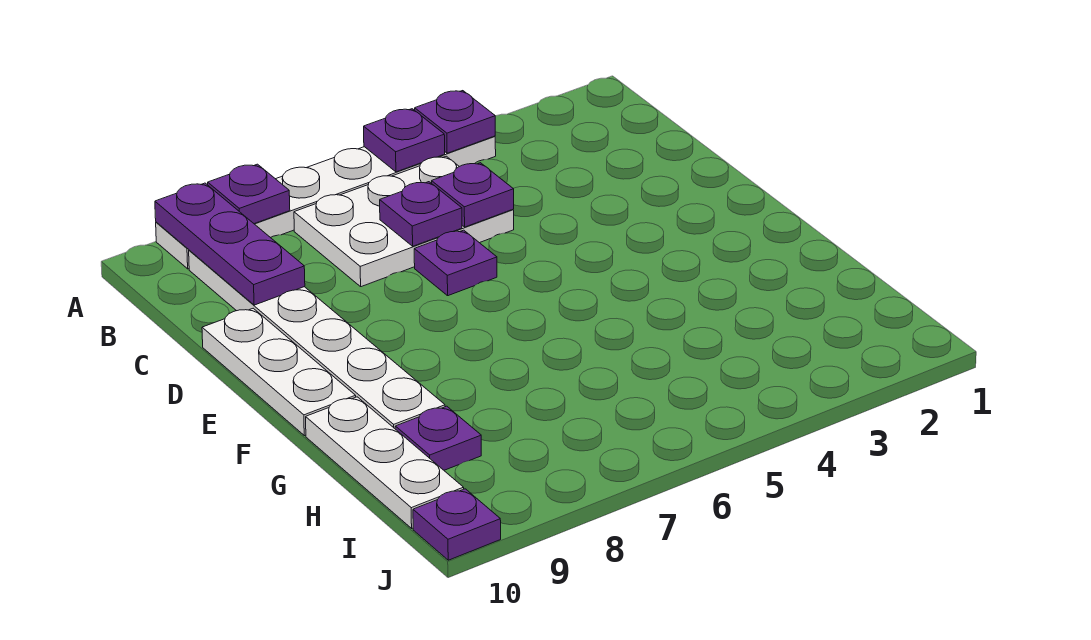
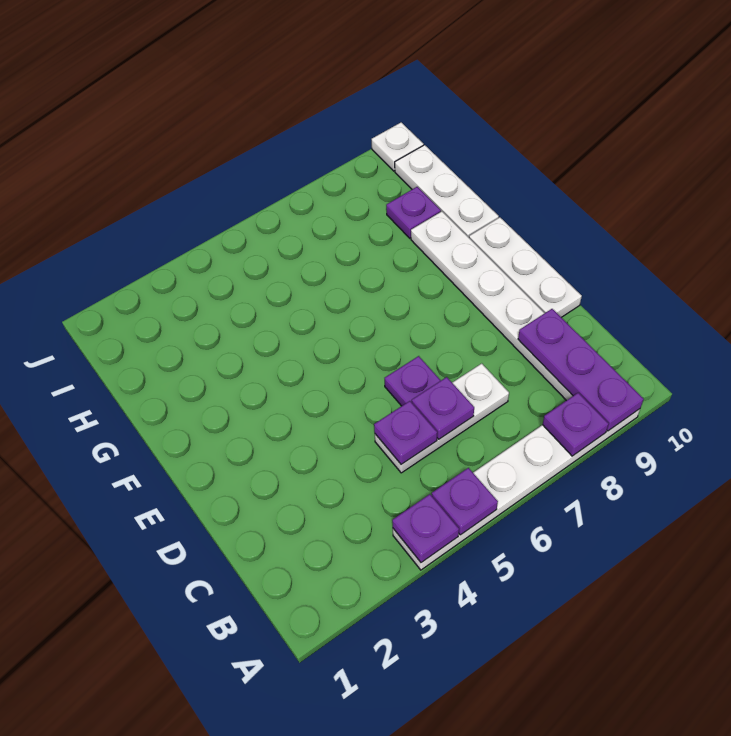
white 2x3 plate [294,156,514,287] -> white 1x3 plate [375,363,509,473]
purple 1x1 plate [413,489,501,560] -> white 1x1 plate [371,122,424,171]

